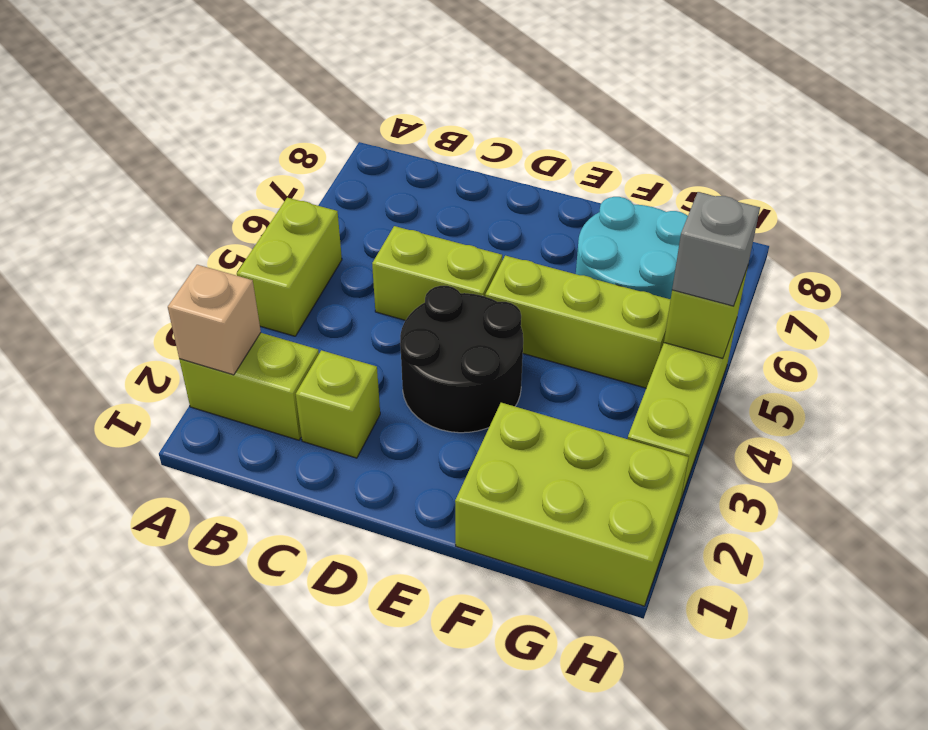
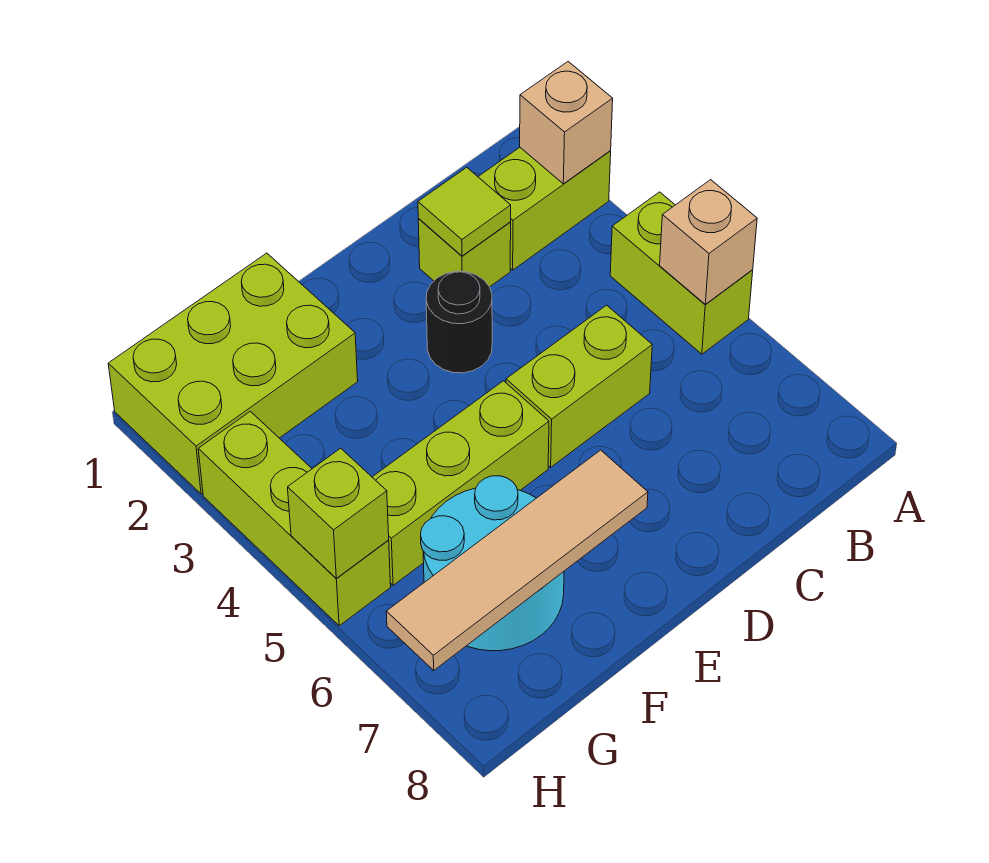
none -> tan 1x1 brick [660,180,757,304]
none -> lime 1x1 tile [418,167,511,256]
black 2x2 round brick [400,286,523,433] -> black 1x1 round brick [426,271,492,373]
none -> tan 1x4 tile [386,450,648,670]
grey 1x1 brick [672,192,760,306] -> none

